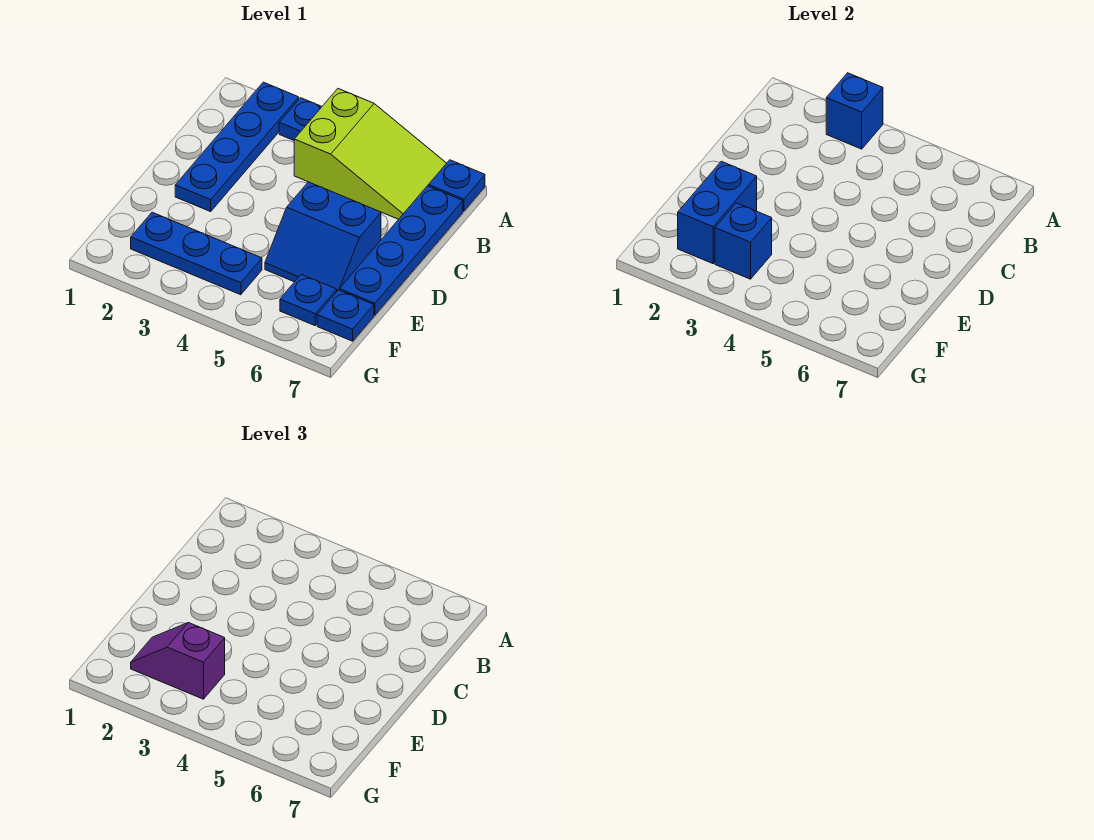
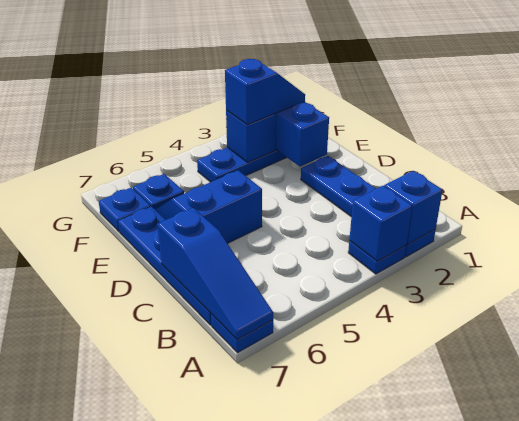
none -> blue 1x1 brick [384,171,442,244]
lime 2x3 slope [294,89,446,219] -> none
none -> blue 1x3 slope [157,208,273,340]
purple 1x2 slope [131,623,225,699] -> blue 1x2 slope [225,59,305,125]

